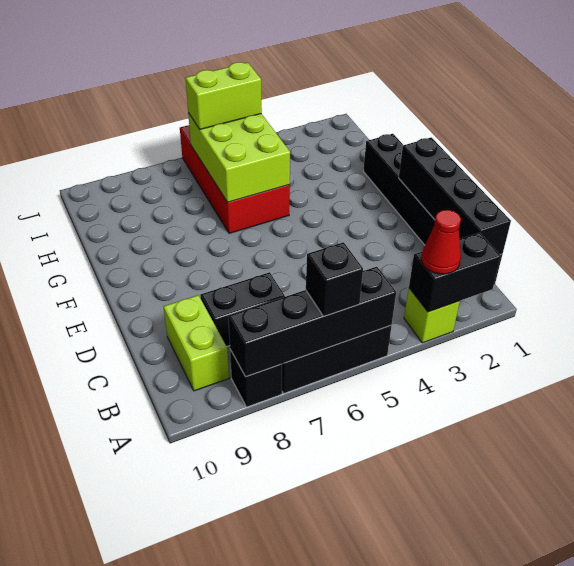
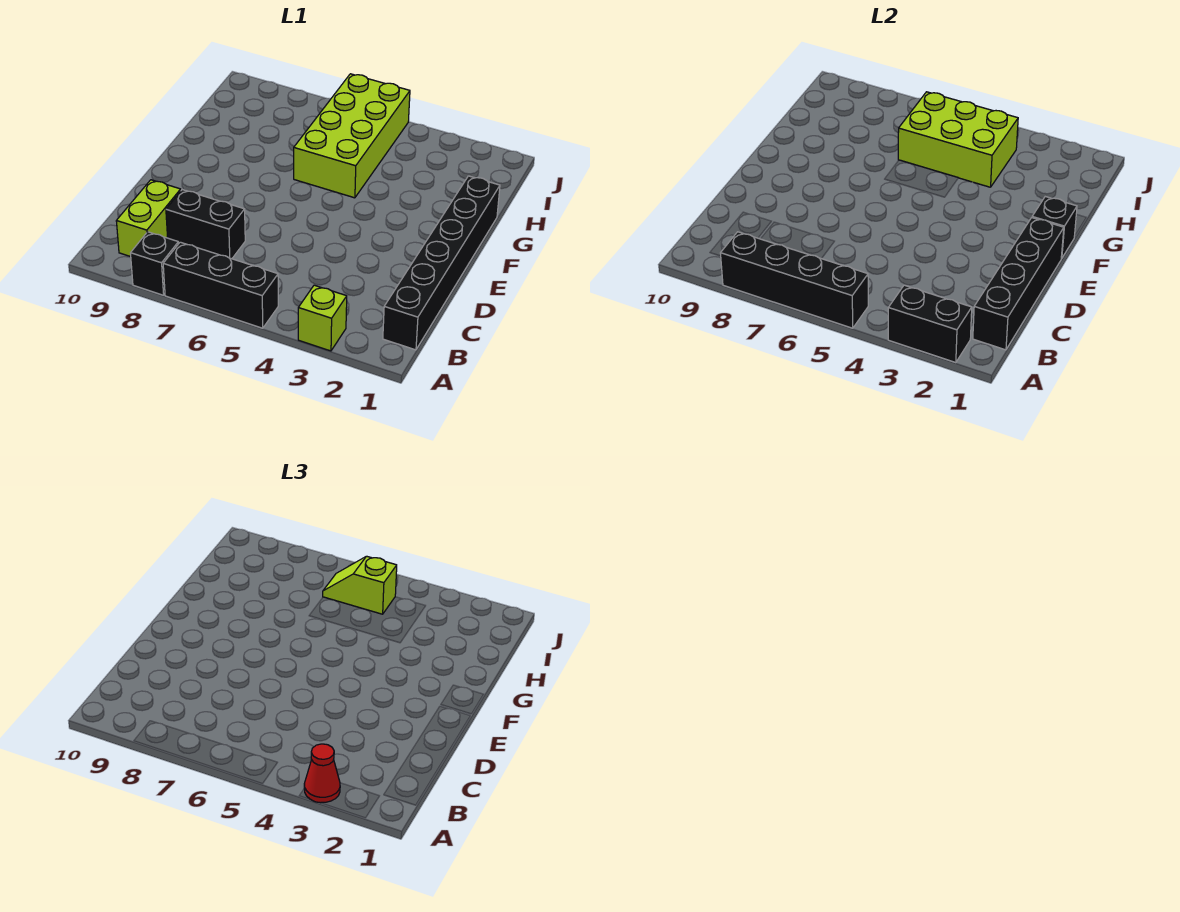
black 1x1 brick [306,242,363,316] -> black 1x1 brick moved to [1032,197,1077,259]
red 2x4 brick [180,125,290,233] -> lime 2x4 brick [294,74,410,198]
lime 2x3 brick [188,113,290,202] -> lime 2x3 brick turned to [898,92,1018,187]
lime 1x2 brick [185,62,262,129] -> lime 1x2 slope [323,556,397,614]

